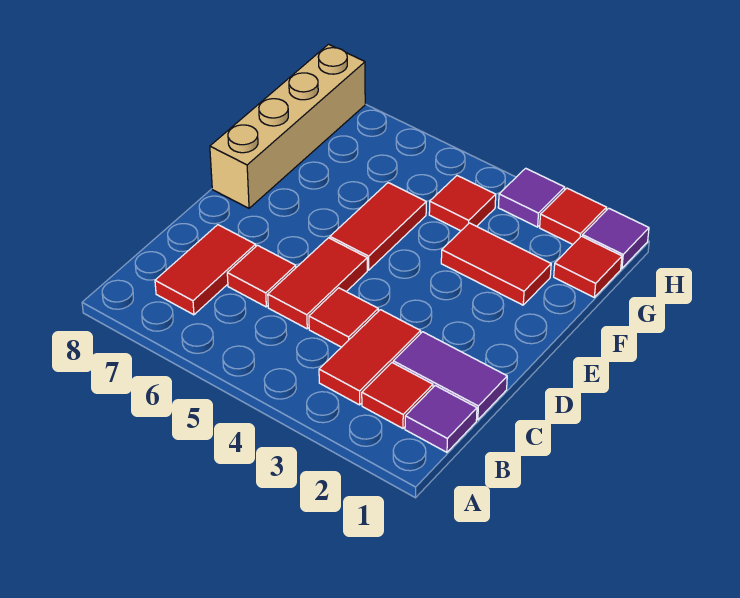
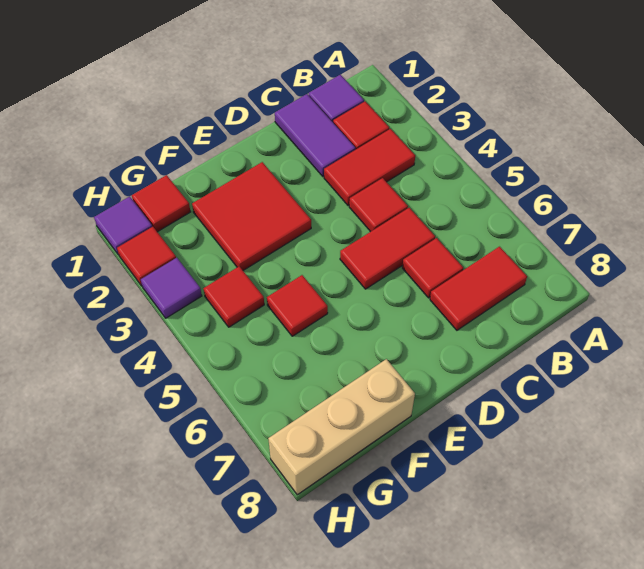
red 1x2 tile [330,183,426,270] -> red 1x1 tile [267,275,328,336]
tan 1x4 brick [210,44,365,208] -> tan 1x3 brick [268,359,415,495]
red 1x2 tile [441,223,551,305] -> red 2x2 tile [192,162,311,270]

